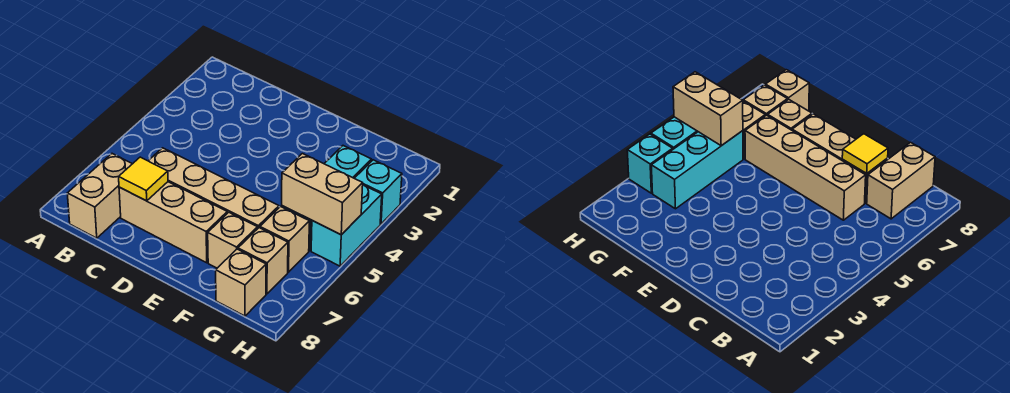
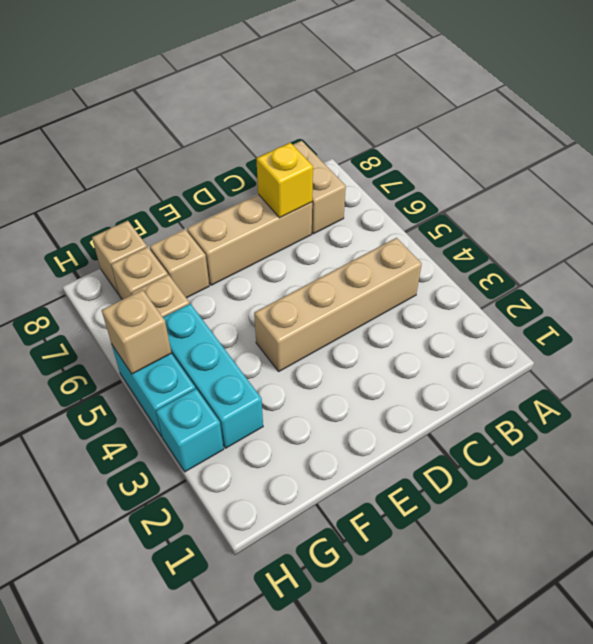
tan 1x4 brick [149,148,279,229] -> tan 1x4 brick moved to [254,238,422,371]
yellow 1x1 tile [119,157,168,201] -> yellow 1x1 brick [256,143,313,218]
tan 1x2 brick [282,154,363,235] -> tan 1x1 brick [102,290,171,374]

